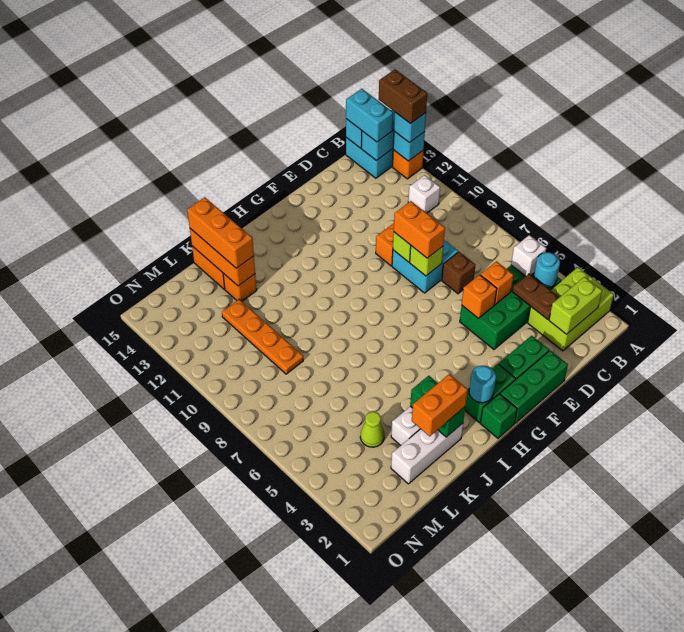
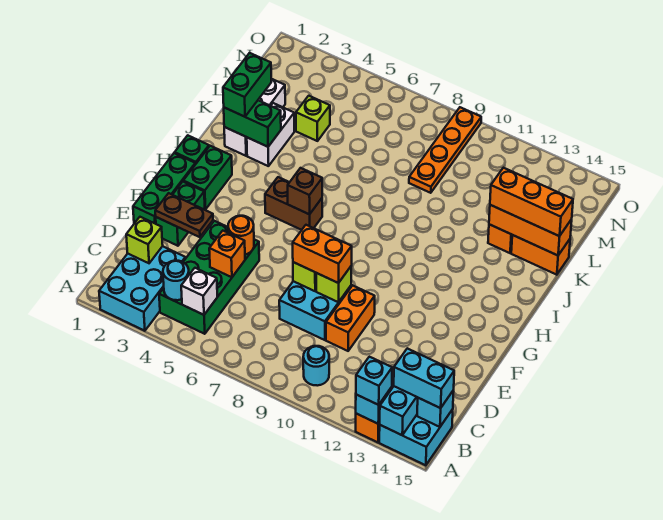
lime 2x3 brick [528,267,614,351] -> cyan 2x3 brick [99,246,186,331]
brown 1x2 brick [379,70,427,124] -> brown 1x2 brick moved to [265,177,322,230]
lime 1x2 brick [549,277,602,334] -> lime 1x1 brick [126,217,163,263]
white 1x1 brick [408,175,440,213] -> none
brown 1x2 plate [513,274,559,320] -> brown 1x2 plate moved to [155,193,213,237]
brown 1x1 brick [442,252,475,294] -> brown 1x1 brick moved to [288,168,322,214]
orange 1x1 brick [462,275,497,318] -> orange 1x1 round brick [228,216,254,255]
cyan 1x1 round brick [469,366,496,403] -> cyan 1x1 round brick moved to [303,346,329,386]
orange 1x2 brick [412,374,468,436] -> green 1x2 brick [223,53,271,117]
lime 1x1 cone [360,412,384,447] -> lime 1x1 brick [296,96,330,141]
orange 1x4 plate [222,299,303,374] -> orange 1x4 plate turned to [409,107,481,193]

